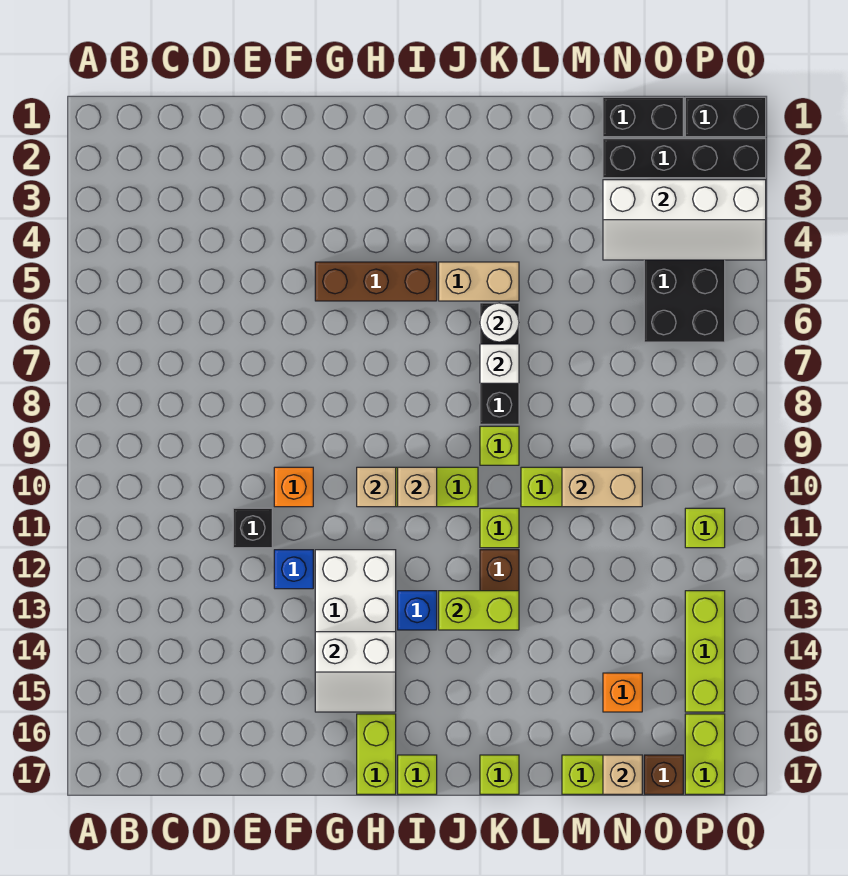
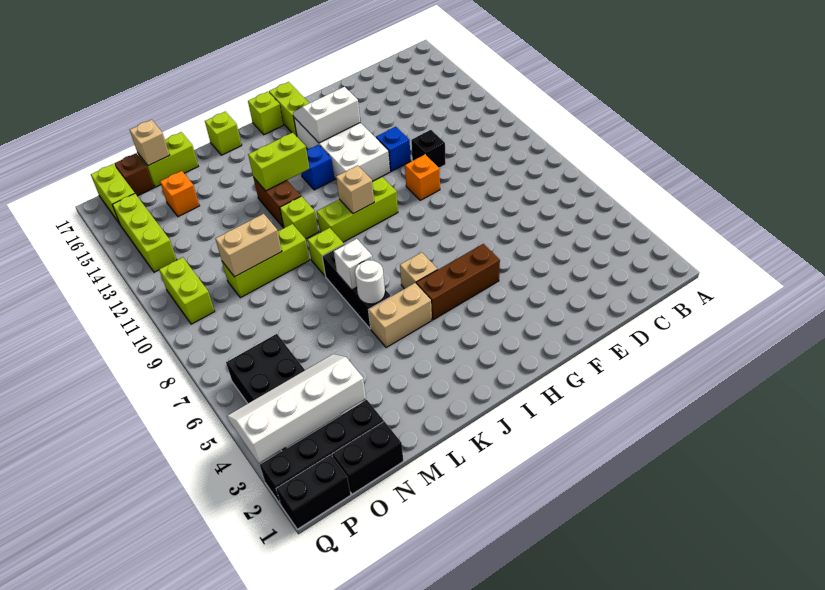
tan 1x1 brick [357,467,396,507] -> tan 1x1 brick moved to [400,252,437,289]
lime 1x1 brick [685,508,725,548] -> lime 1x2 brick [159,257,215,324]

